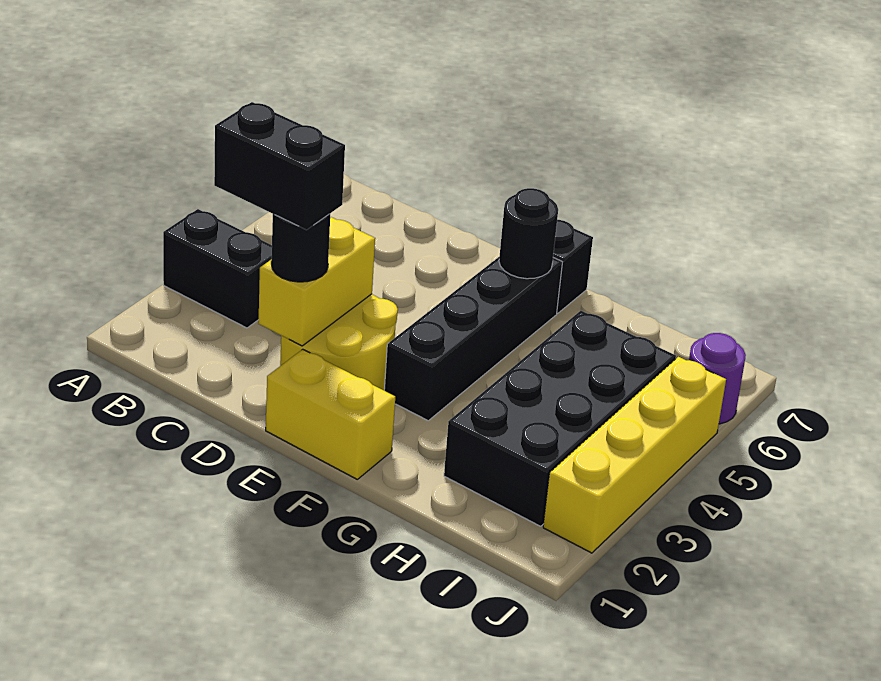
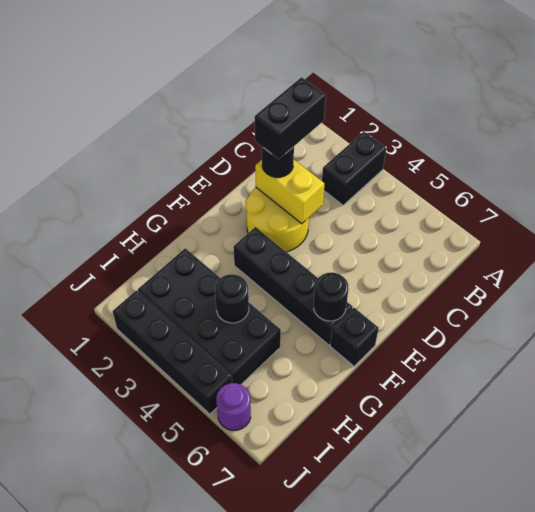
yellow 1x2 brick [266,349,395,479] -> none
none -> black 1x1 round brick [215,274,249,323]
yellow 1x4 brick [543,357,726,553] -> black 1x4 brick [113,290,232,414]

